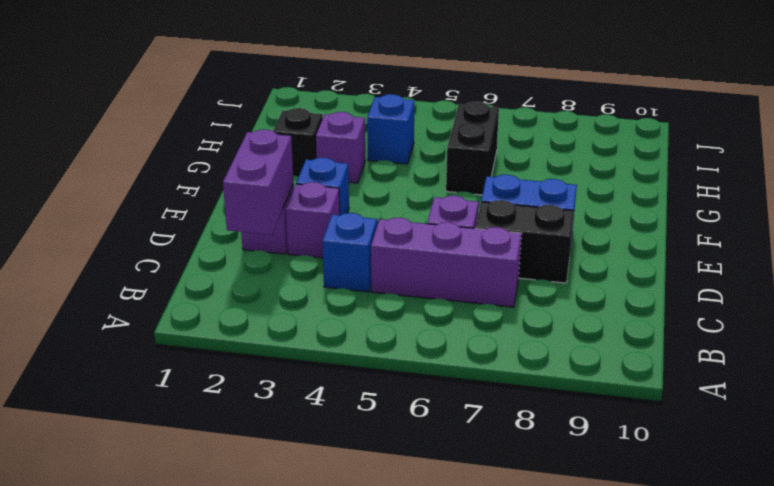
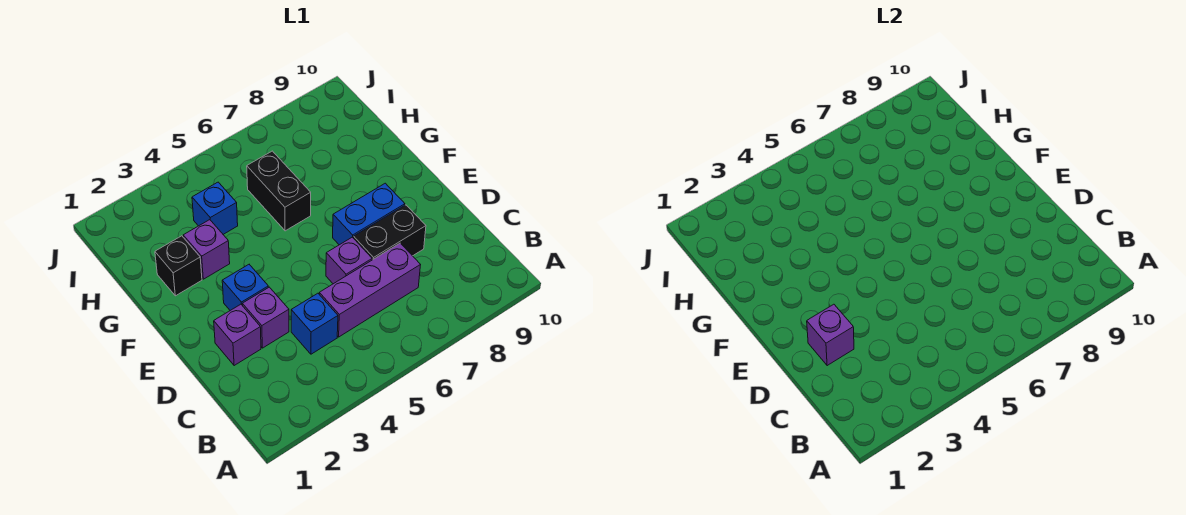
purple 1x2 brick [223,129,294,235] -> purple 1x1 brick [807,304,854,366]

